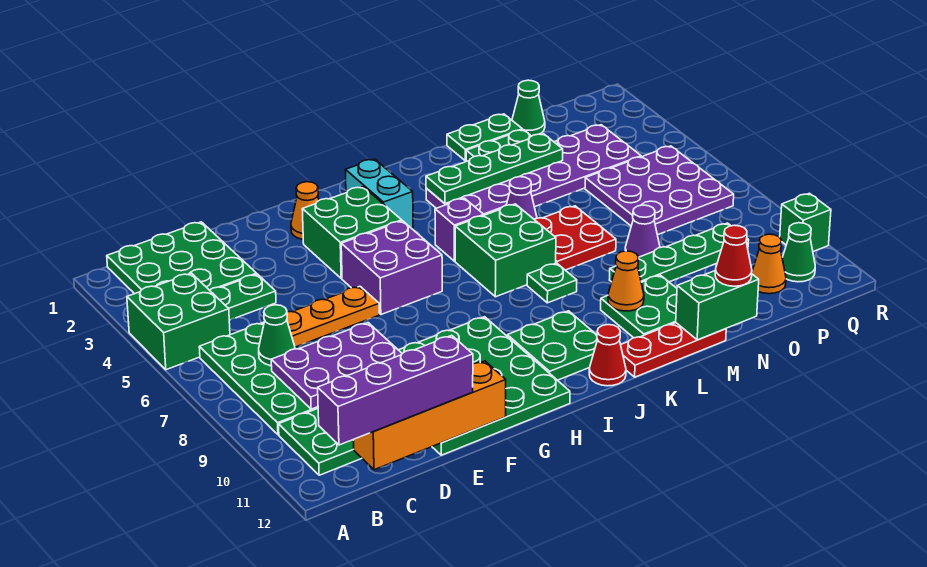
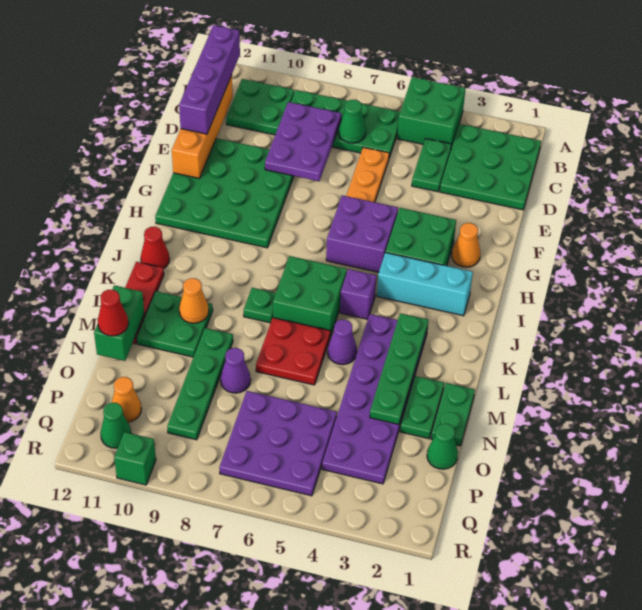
cyan 1x2 brick [346,159,413,228] -> cyan 1x3 brick [377,253,473,316]
green 2x2 plate [507,311,597,380] -> none

